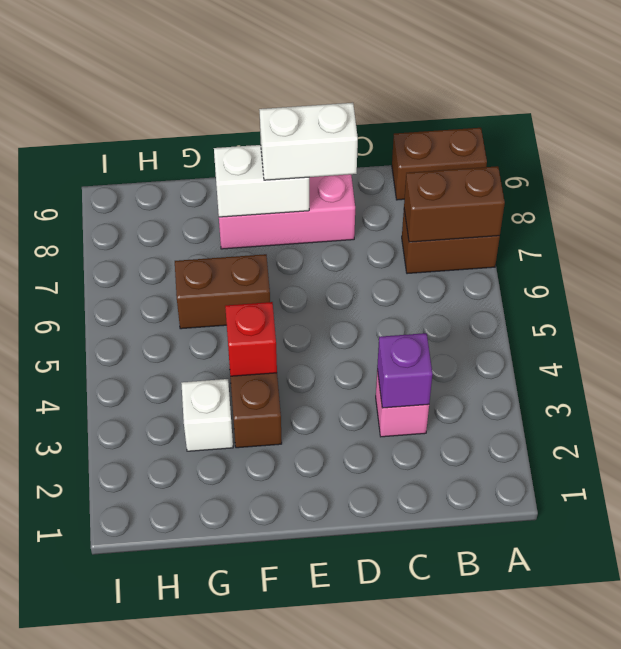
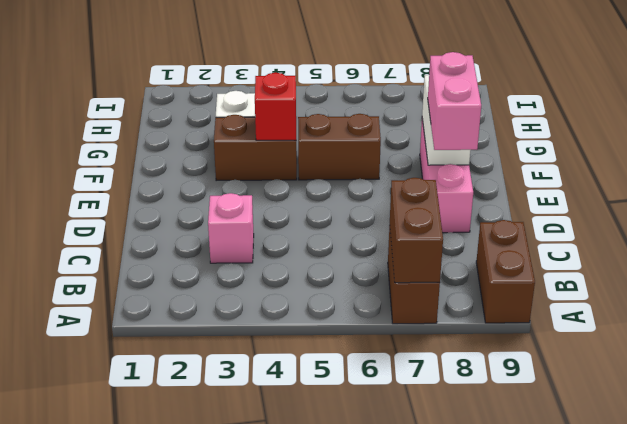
purple 1x1 brick [377,333,433,408] -> none
white 1x2 brick [259,103,358,180] -> pink 1x2 brick [428,52,481,150]
brown 1x2 brick [175,254,270,329] -> brown 1x2 brick turned to [298,114,381,180]

